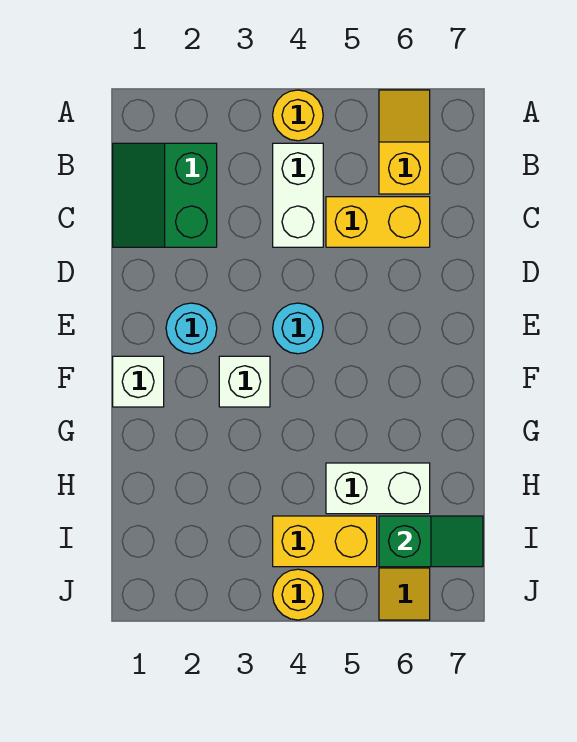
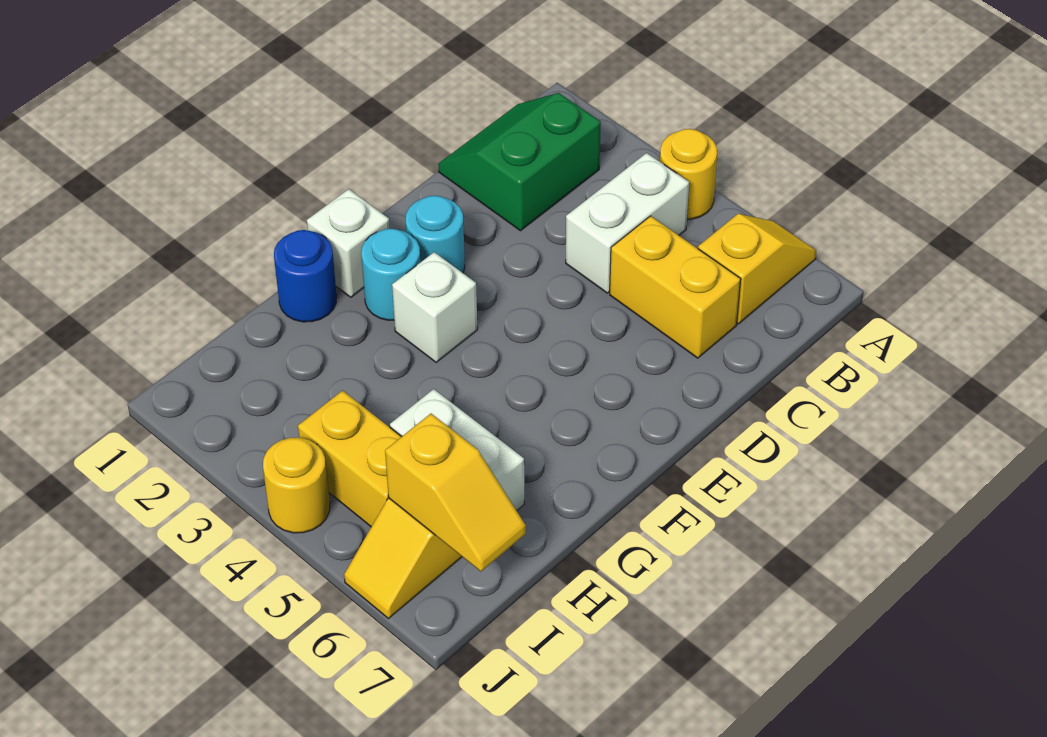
cyan 1x1 round brick [273,303,323,354] -> cyan 1x1 round brick moved to [361,229,420,320]
none -> blue 1x1 round brick [274,230,337,322]
green 1x2 slope [379,516,483,567] -> yellow 1x2 slope [385,414,526,571]

